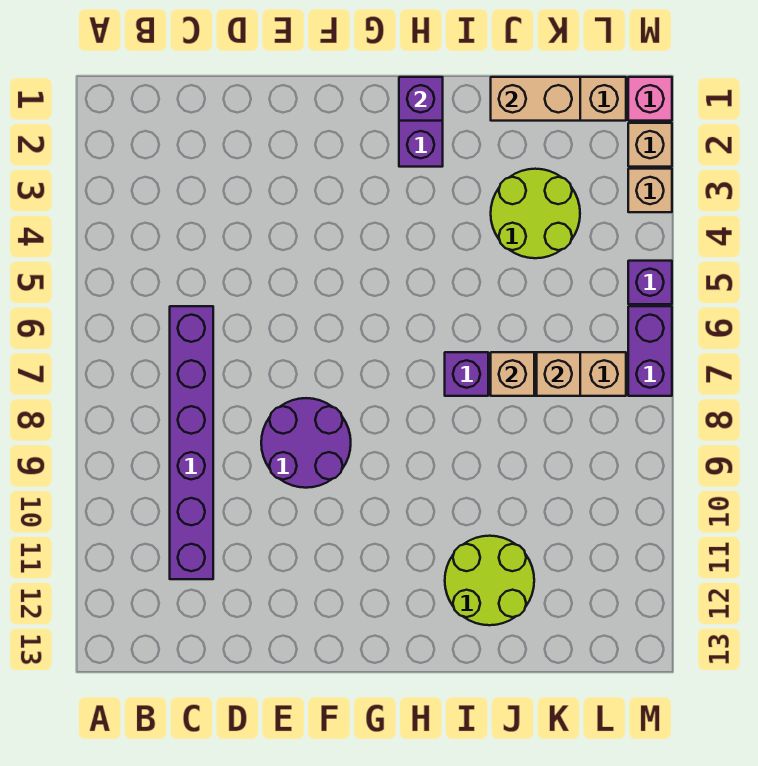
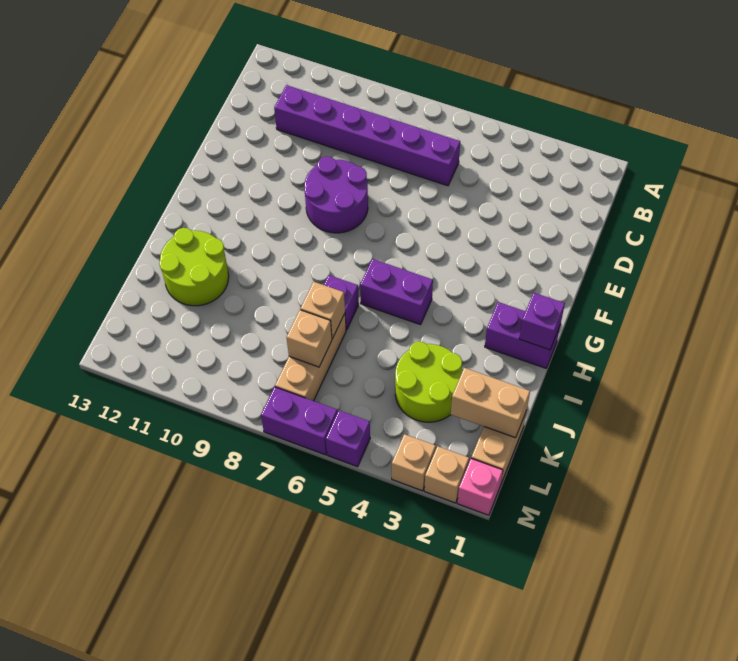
none -> purple 1x2 brick [360,259,433,325]
tan 1x2 brick [491,77,580,121] -> tan 1x2 brick turned to [451,368,530,438]

